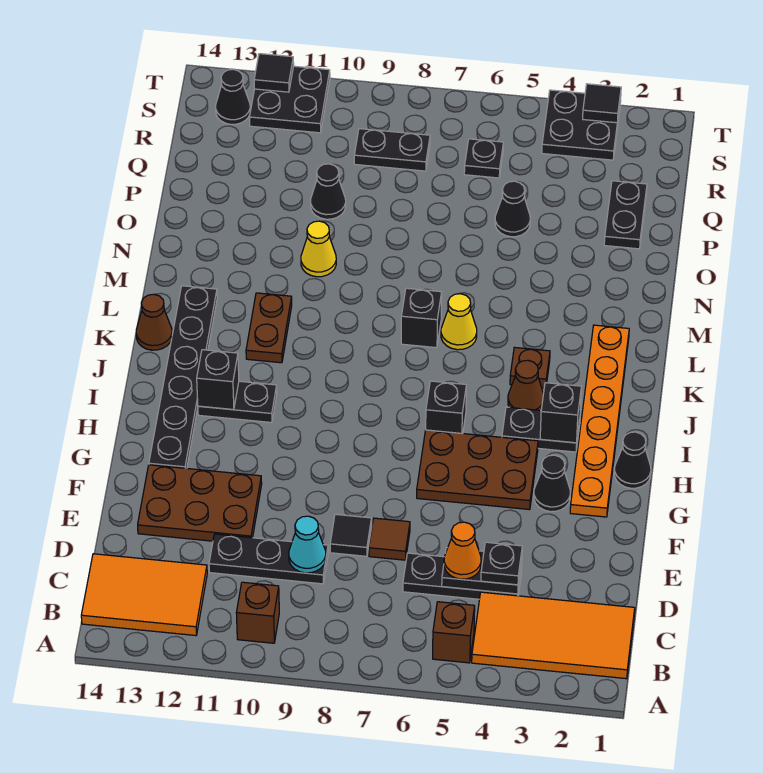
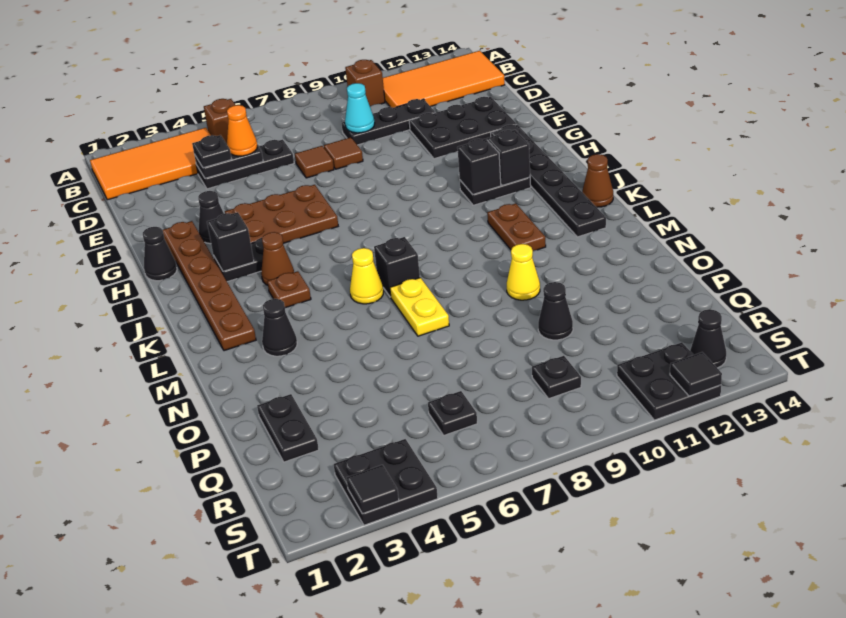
orange 2x3 tile [81,554,207,636] -> orange 2x4 tile [383,51,505,108]
black 1x1 tile [330,514,372,556] -> brown 1x1 tile [324,137,363,169]
brown 2x3 plate [138,465,262,541] -> black 2x3 plate [409,97,517,159]
orange 1x6 plate [570,325,629,517] -> brown 1x6 plate [163,221,256,351]
black 1x1 brick [426,381,466,434] -> black 1x1 brick moved to [457,139,501,194]
none -> yellow 1x2 plate [390,278,449,336]
black 1x1 cone [495,181,530,237] -> black 1x1 cone moved to [262,299,297,356]
black 1x2 plate [354,129,430,171] -> black 1x1 plate [532,356,581,398]

